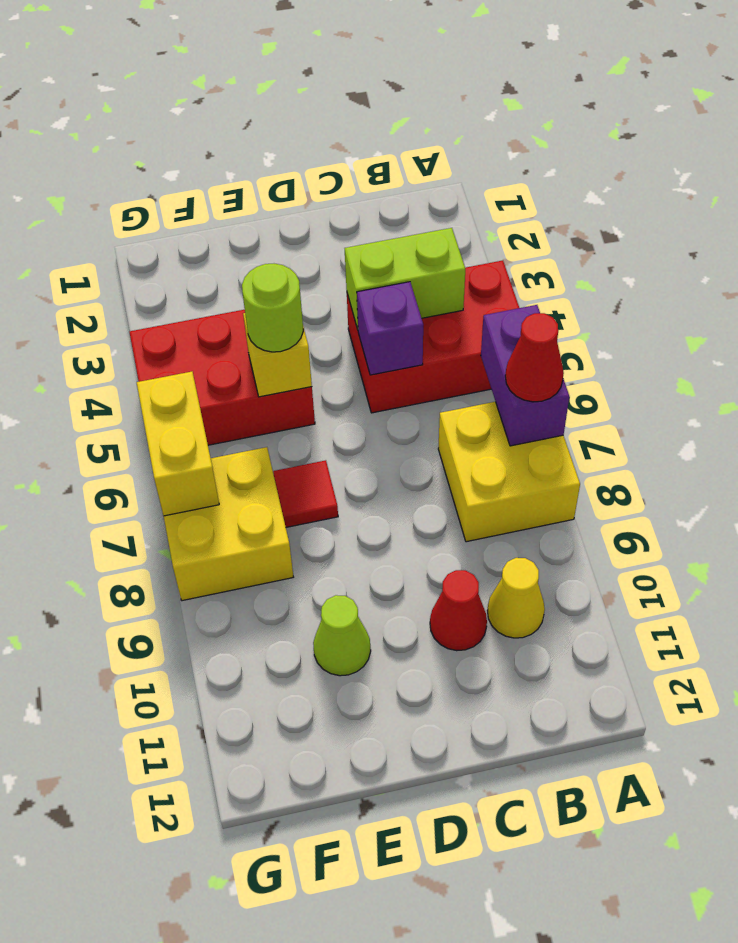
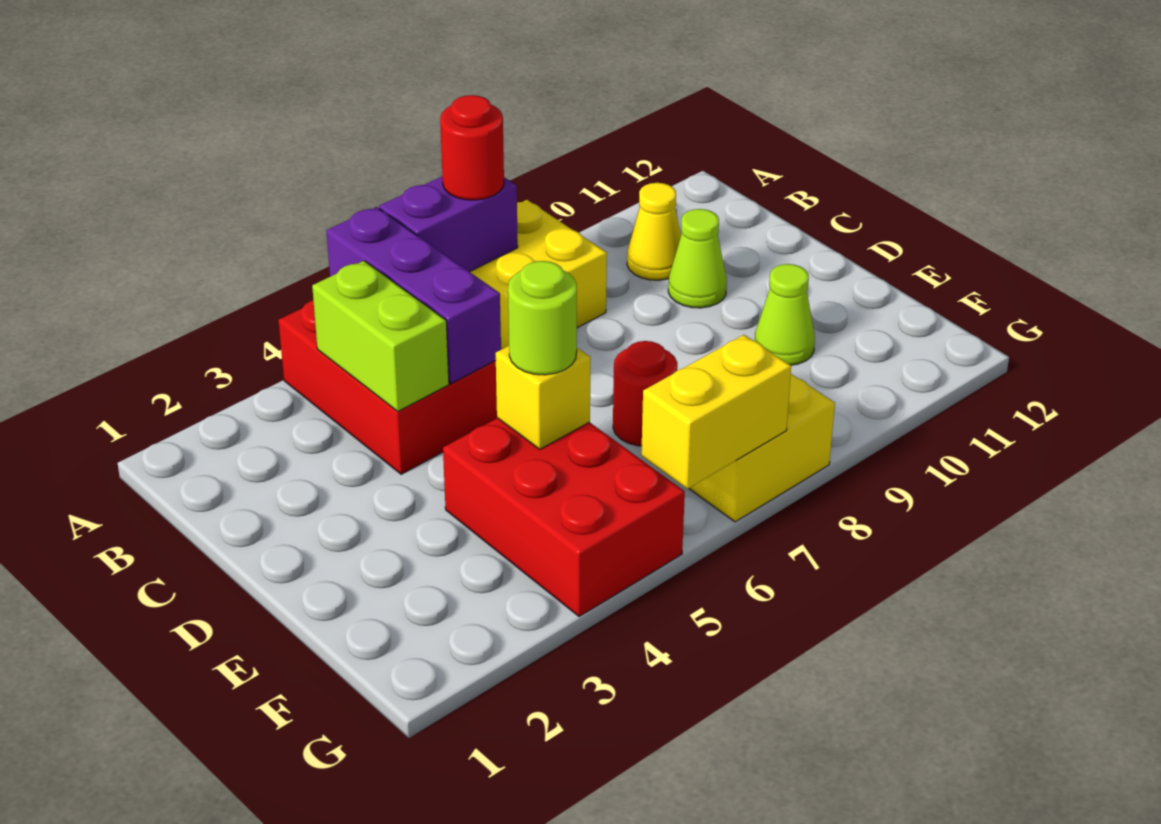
red 1x1 cone [505,313,564,402] -> red 1x1 round brick [440,95,504,200]
purple 1x1 brick [357,282,423,375] -> purple 1x3 brick [326,207,501,383]
red 1x1 cone [430,570,487,651] -> lime 1x1 cone [668,209,727,308]
red 1x1 tile [273,460,338,527] -> red 1x1 round brick [613,341,677,446]

